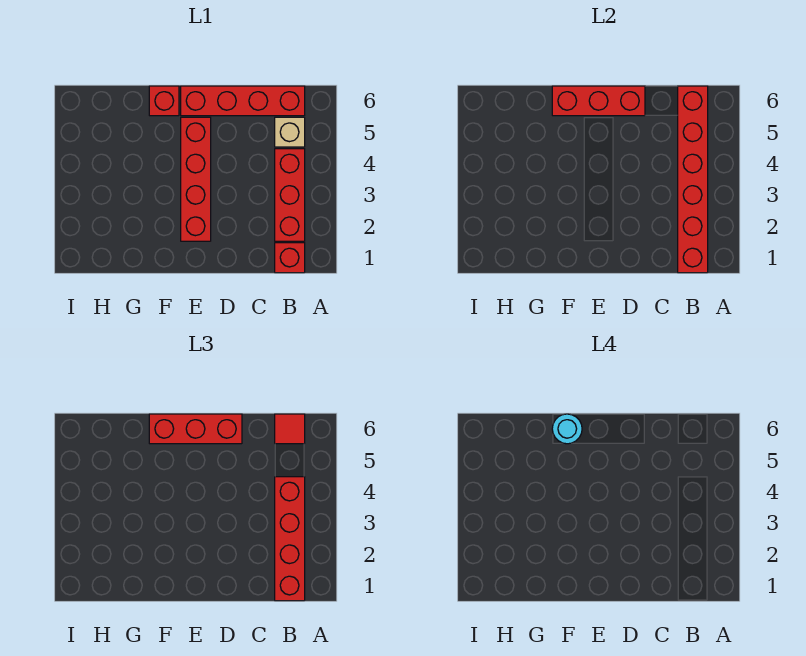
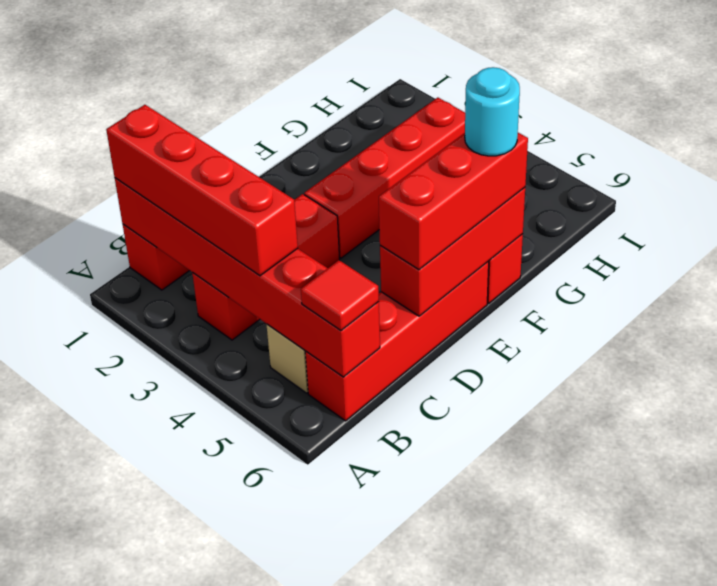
red 1x3 brick [275,149,305,241] -> red 1x3 brick turned to [192,194,340,340]
red 1x4 brick [181,117,211,241] -> red 1x4 brick turned to [304,98,465,258]

